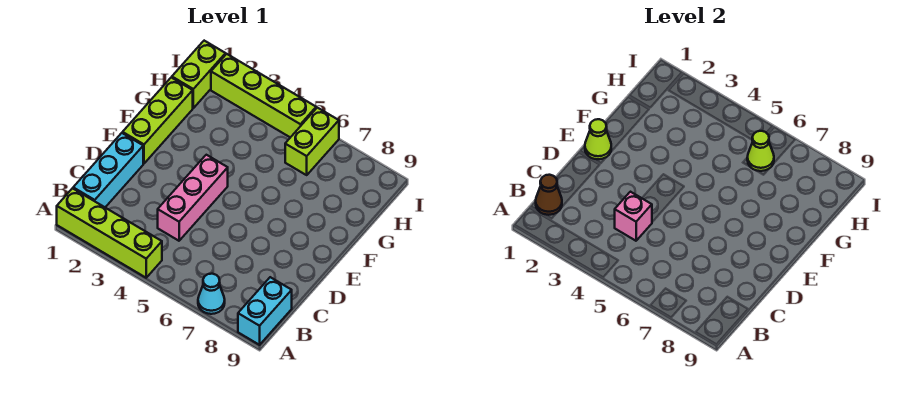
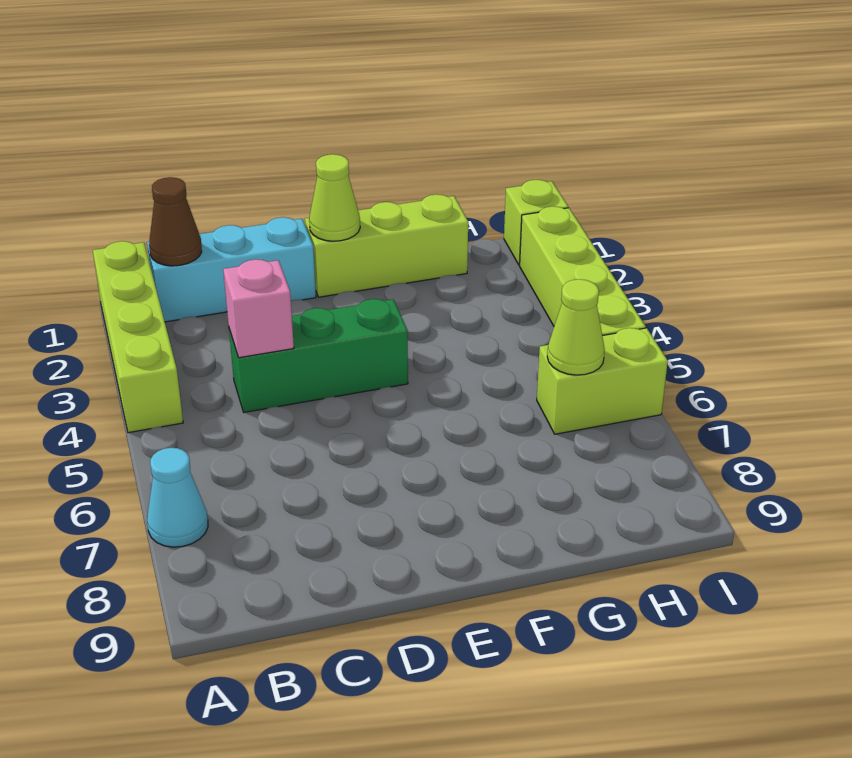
cyan 1x2 brick [238,277,292,345] -> none
pink 1x3 brick [158,155,228,241] -> green 1x3 brick [229,299,408,412]
lime 1x2 brick [172,41,226,108] -> lime 1x1 brick [504,180,568,265]

